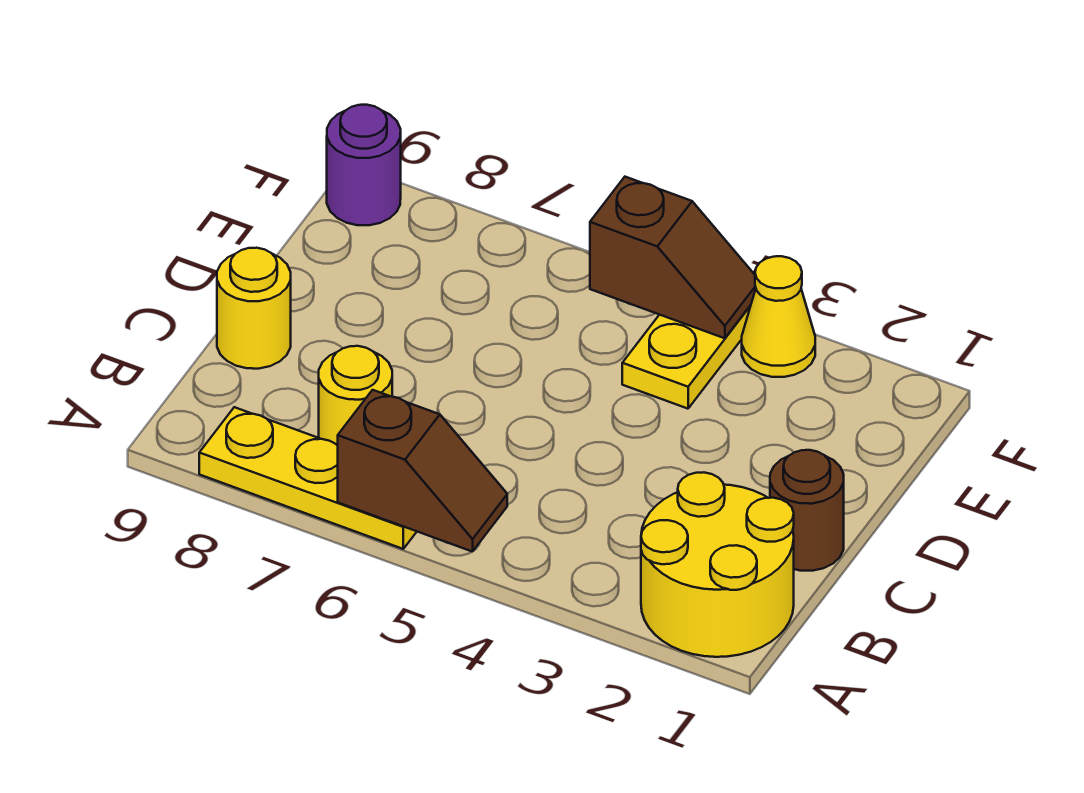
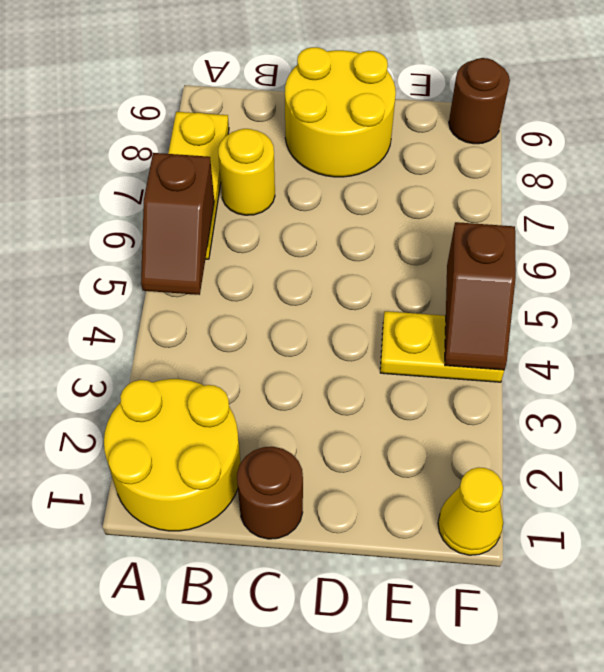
yellow 1x1 round brick [217,248,291,369] -> yellow 2x2 round brick [285,47,396,177]
yellow 1x1 cone [742,256,815,377] -> yellow 1x1 cone moved to [438,467,503,555]
purple 1x1 round brick [327,105,401,225] -> brown 1x1 round brick [449,58,510,144]

